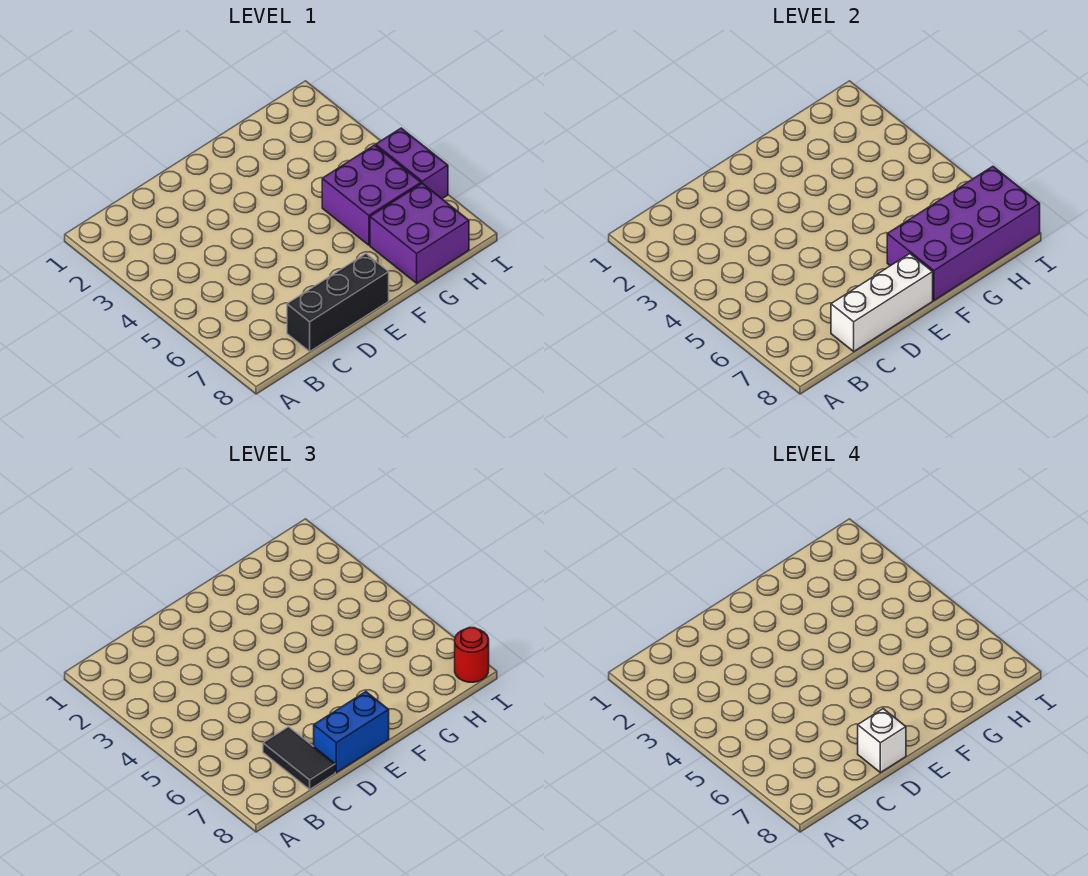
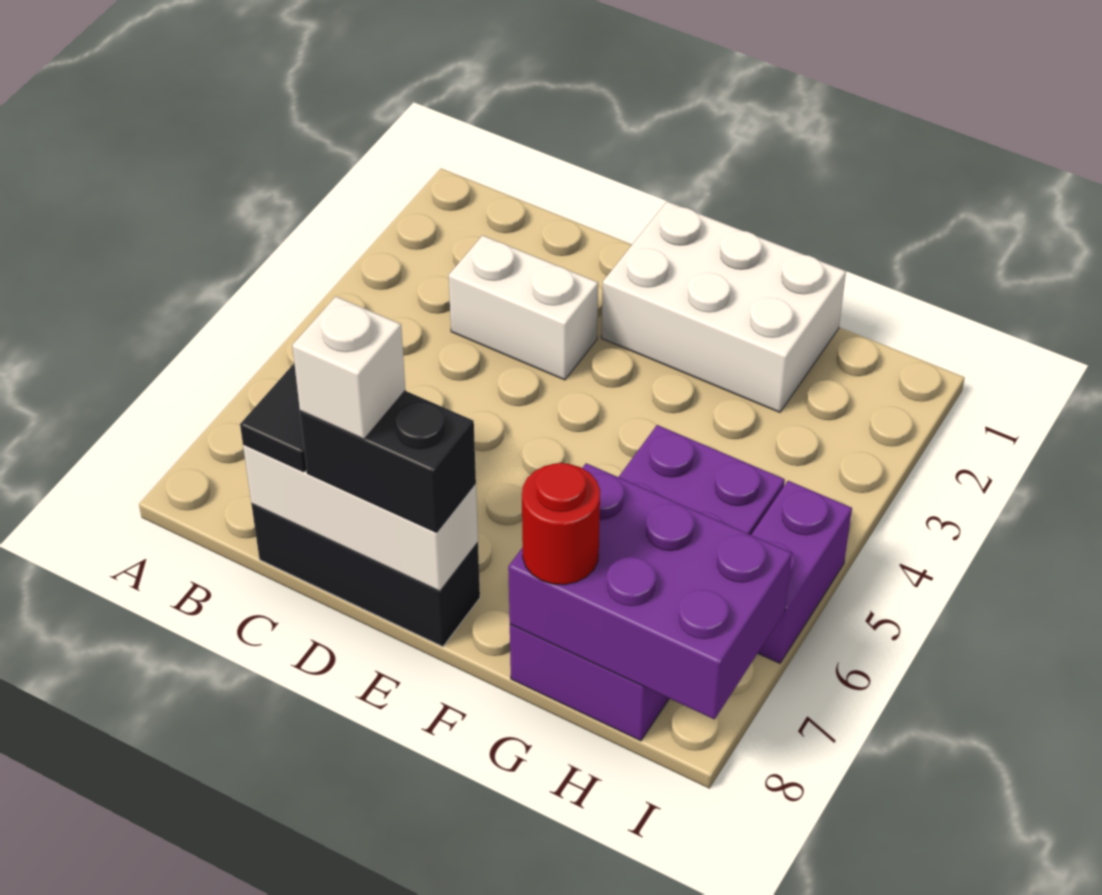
none -> white 1x2 brick [449,235,598,380]
blue 1x2 brick [314,692,389,773] -> black 1x2 brick [300,391,476,532]
none -> white 2x3 brick [601,202,846,412]
purple 2x4 brick [887,166,1040,300] -> purple 2x3 brick [508,463,792,719]
red 1x1 round brick [455,628,489,682] -> red 1x1 round brick moved to [522,463,600,585]

